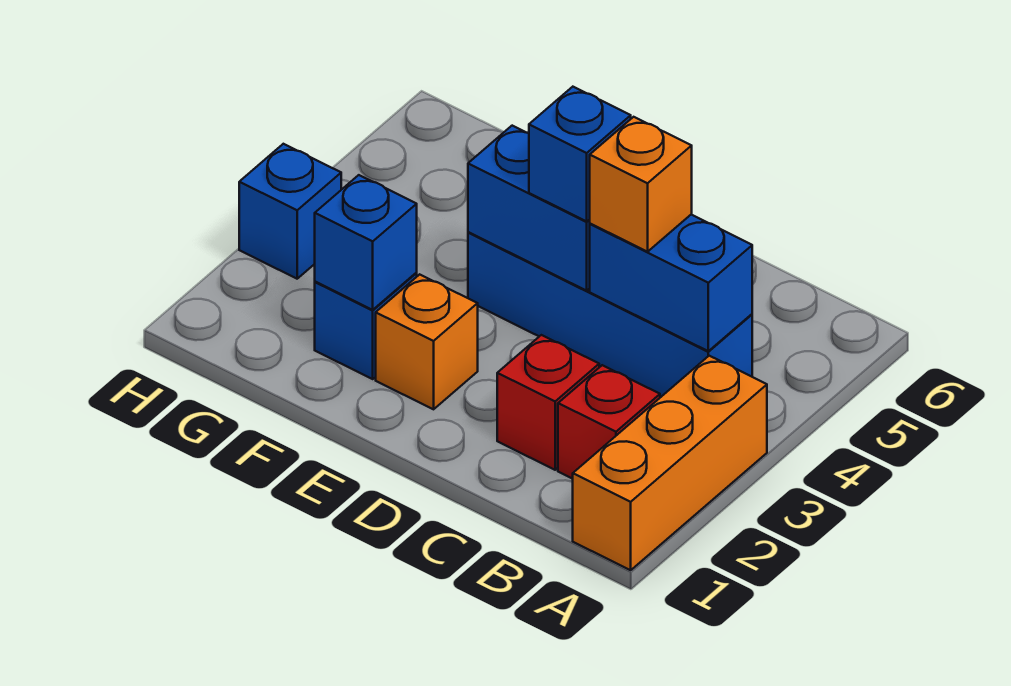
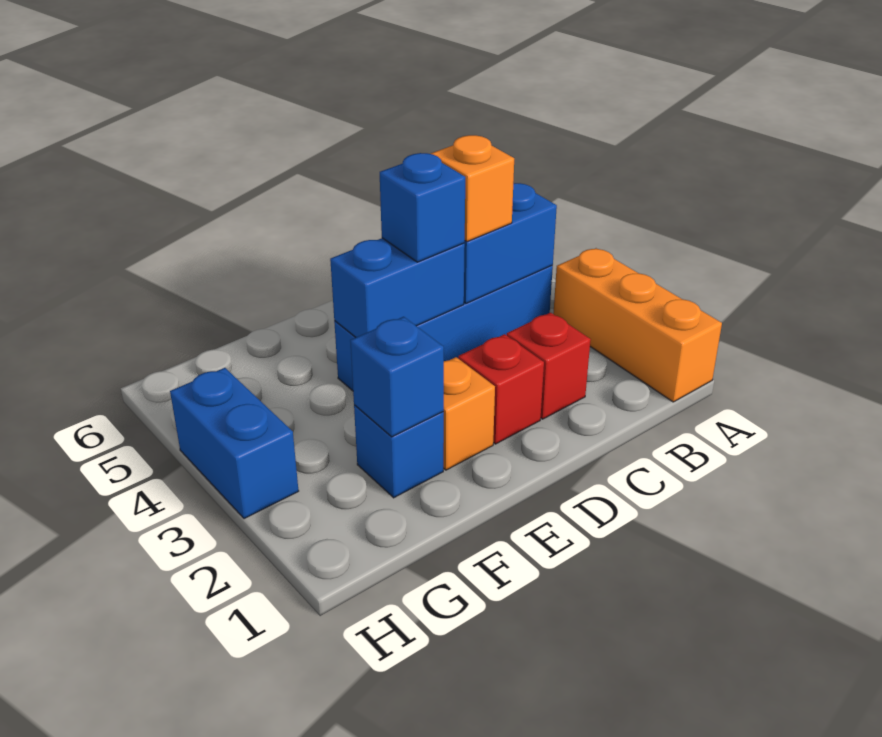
red 1x1 brick [558,365,660,479] -> red 1x1 brick moved to [458,334,544,444]
blue 1x1 brick [239,144,341,279] -> blue 1x2 brick [170,368,299,519]

